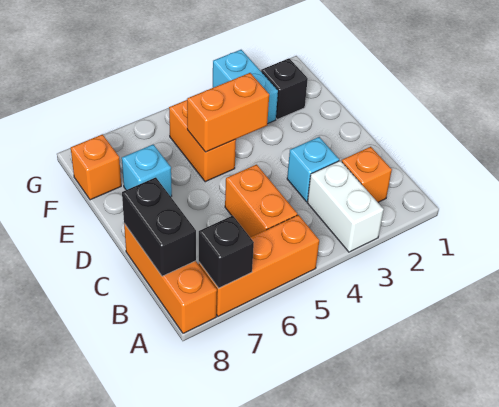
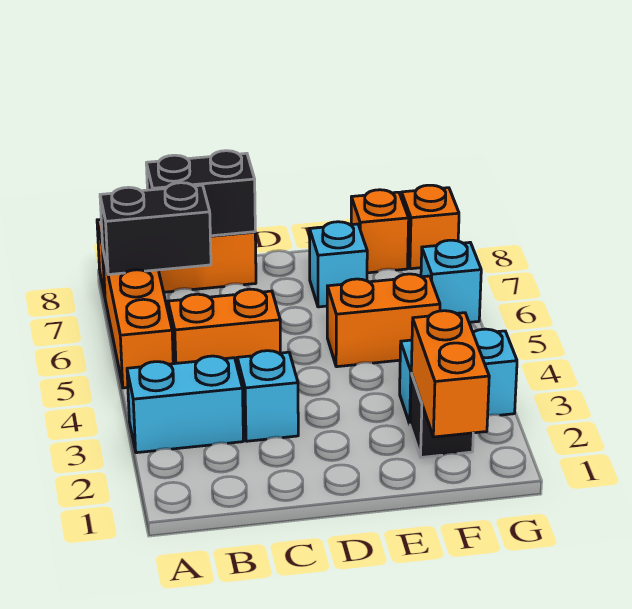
white 1x2 brick [307,161,384,252] -> cyan 1x2 brick [127,356,243,453]
black 1x1 brick [199,216,254,288] -> black 1x2 brick [100,183,211,275]
orange 1x1 brick [342,147,392,202] -> orange 1x1 brick moved to [401,185,459,269]
orange 1x2 brick [187,73,269,152] -> orange 1x2 brick moved to [411,311,489,437]
none -> cyan 1x1 brick [421,240,481,322]

